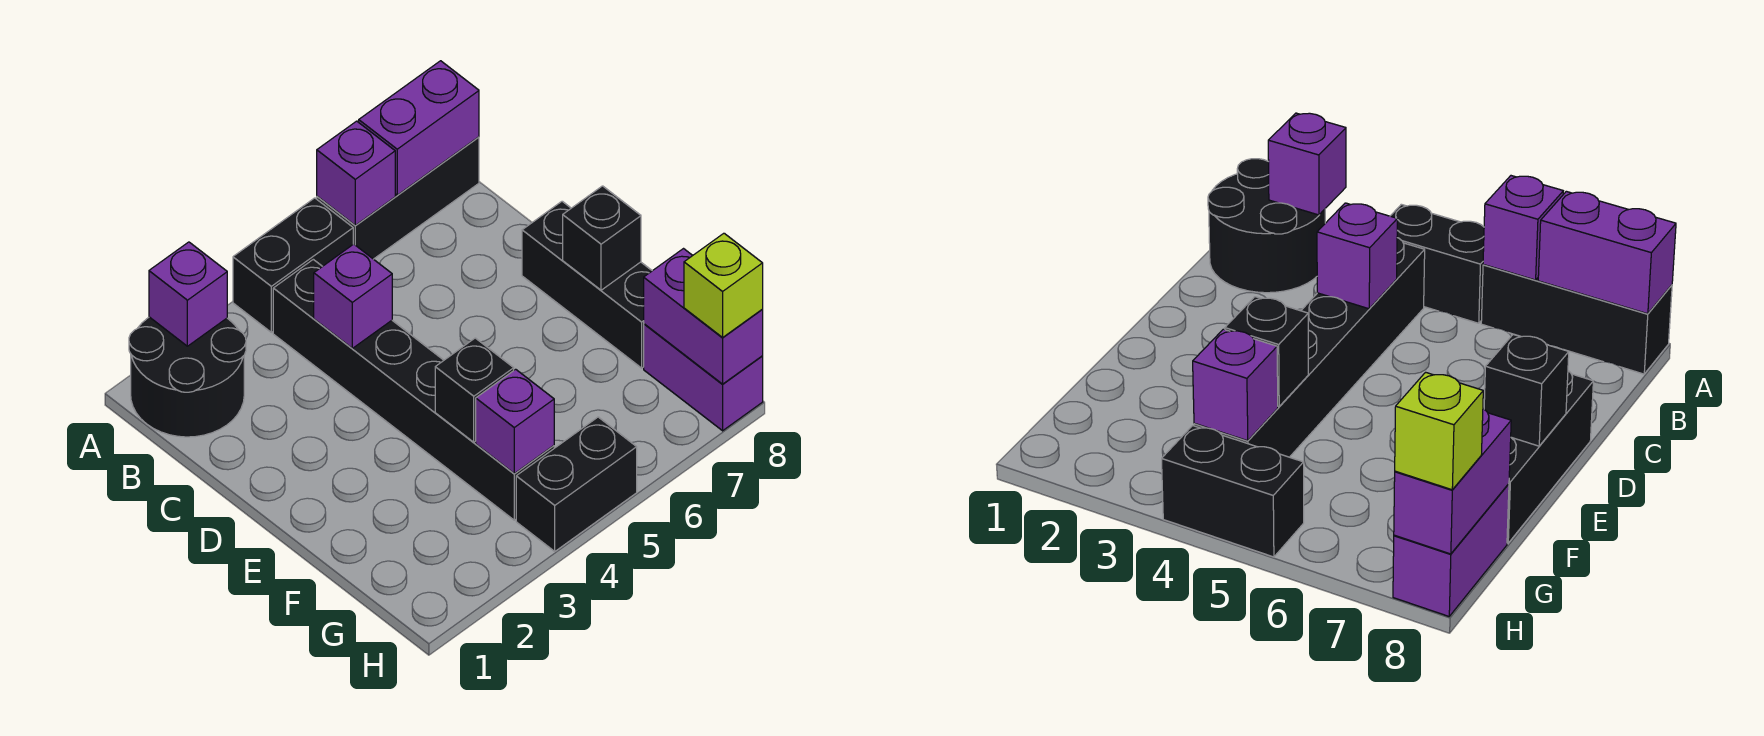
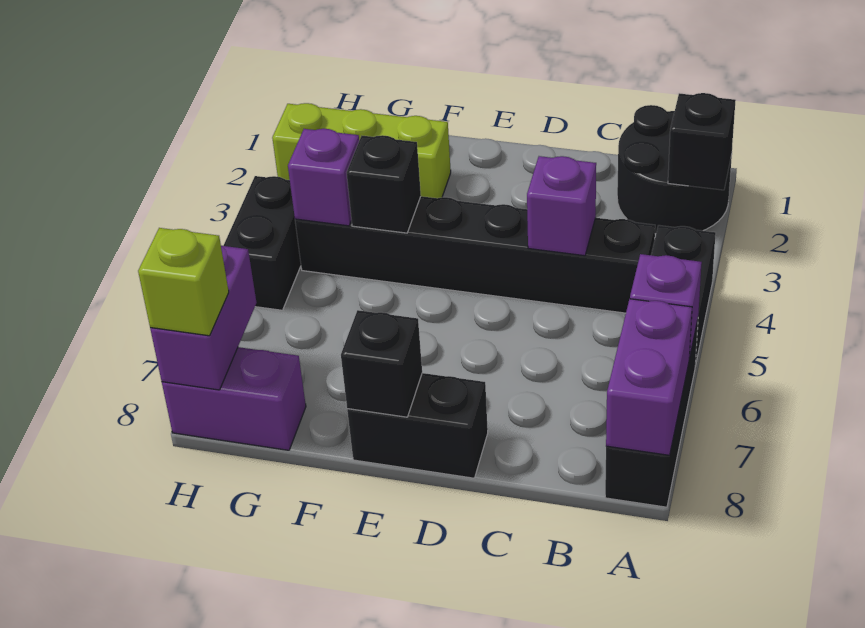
purple 1x1 brick [149,242,227,346] -> black 1x1 brick [668,93,736,190]
black 1x3 brick [522,201,652,368] -> black 1x2 brick [347,373,488,478]
none -> lime 1x3 brick [272,103,451,198]
purple 1x2 brick [644,249,763,384] -> purple 1x2 brick turned to [150,245,257,390]

